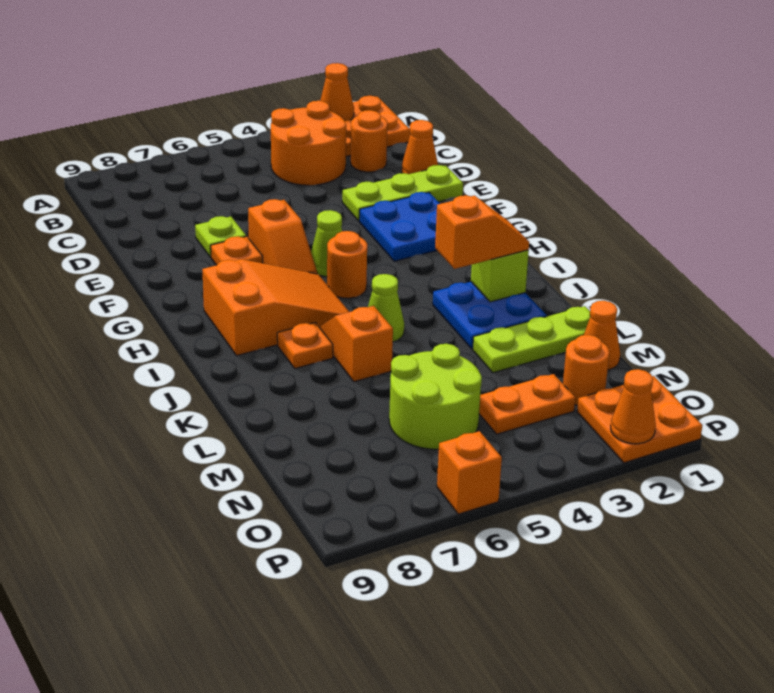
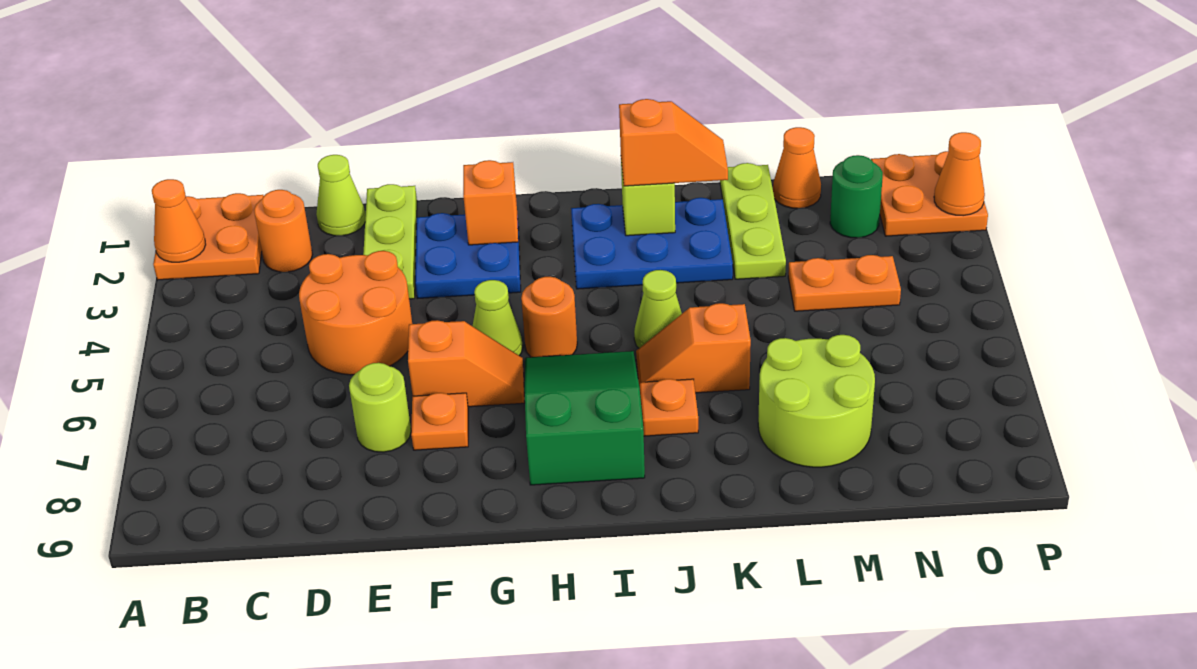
orange 2x2 round brick [271,101,346,185] -> orange 2x2 round brick moved to [299,251,412,375]
orange 1x1 cone [402,120,438,174] -> lime 1x1 cone [316,155,366,236]
lime 1x1 plate [195,216,246,257] -> lime 1x1 round brick [349,363,411,452]
orange 2x3 slope [202,259,349,356] -> green 2x3 slope [525,351,645,485]
blue 2x2 plate [433,282,547,349] -> blue 2x3 plate [571,198,733,289]
orange 1x2 slope [435,195,529,269] -> orange 1x2 slope turned to [619,99,728,186]
lime 2x2 round brick [389,344,482,449] -> lime 2x2 round brick moved to [758,335,875,467]
orange 1x1 round brick [563,335,609,405] -> green 1x1 round brick [830,155,883,238]
orange 1x2 plate [479,374,575,434] -> orange 1x2 plate turned to [788,255,901,311]
orange 1x1 brick [437,431,502,514] -> orange 1x1 brick moved to [463,160,518,245]

